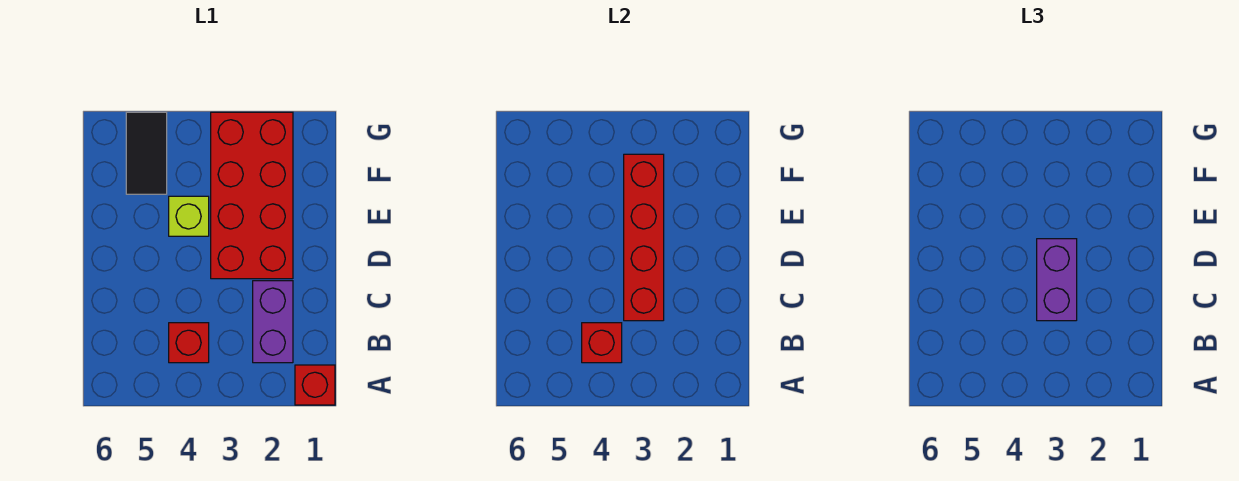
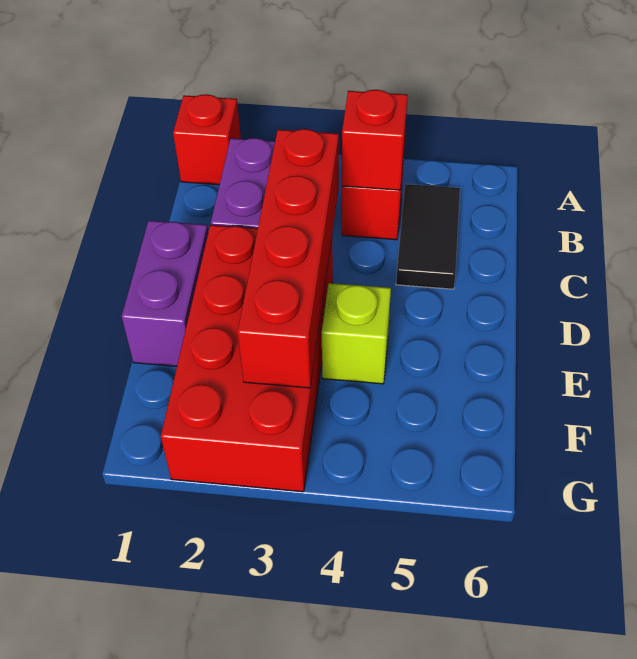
purple 1x2 brick [1037,239,1077,321] -> purple 1x2 brick moved to [122,221,208,366]
black 1x2 tile [126,112,167,194] -> black 1x2 tile moved to [396,184,460,289]

